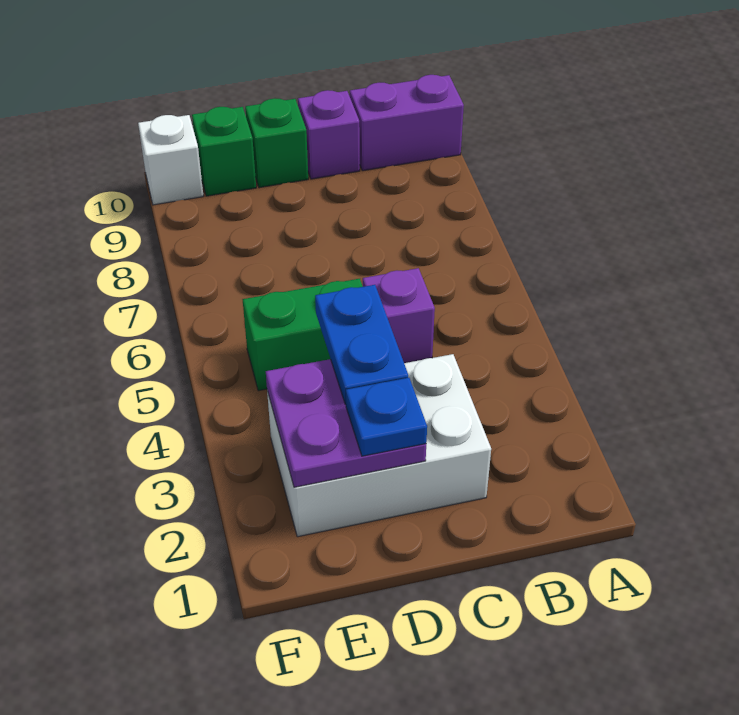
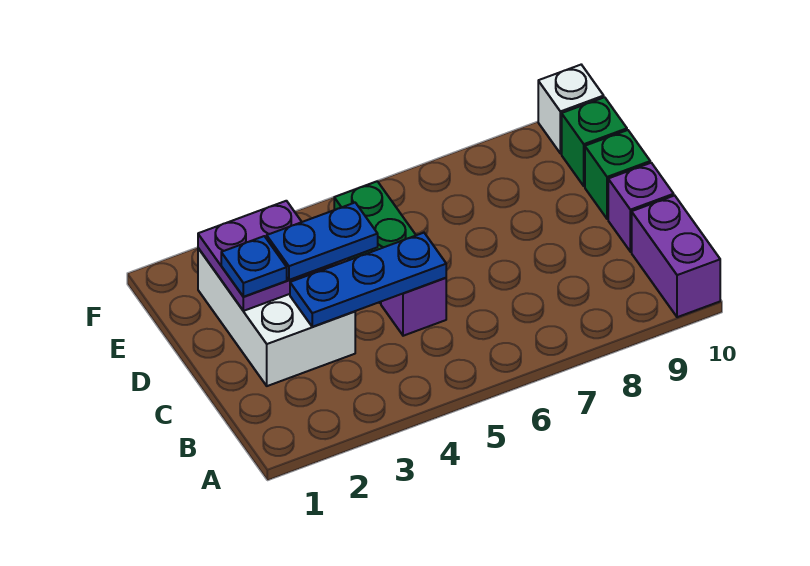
none -> blue 1x3 plate [290,233,446,327]

